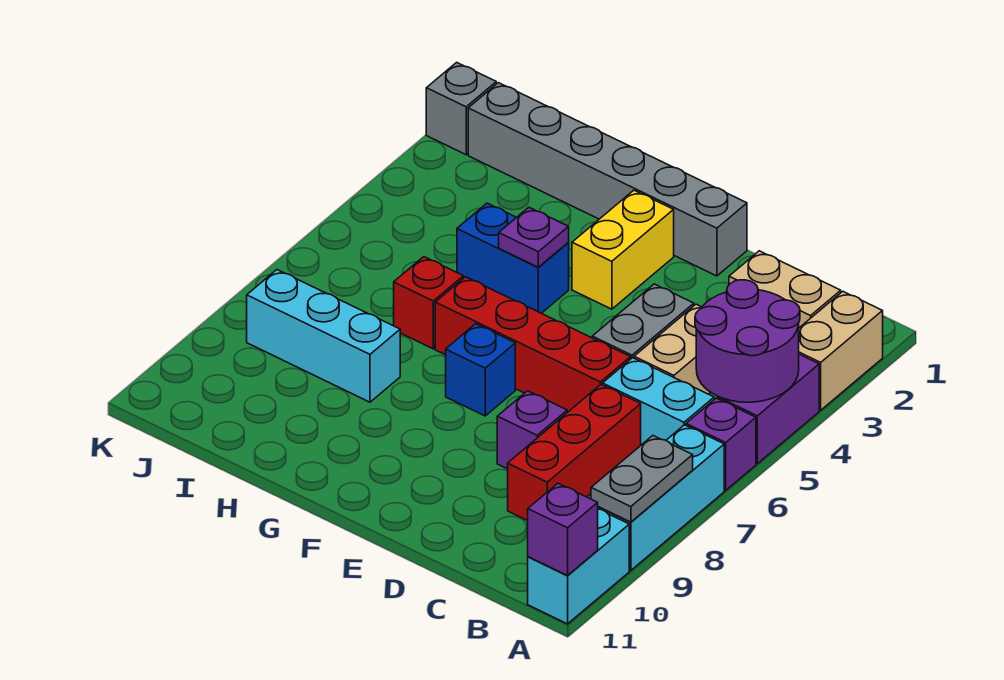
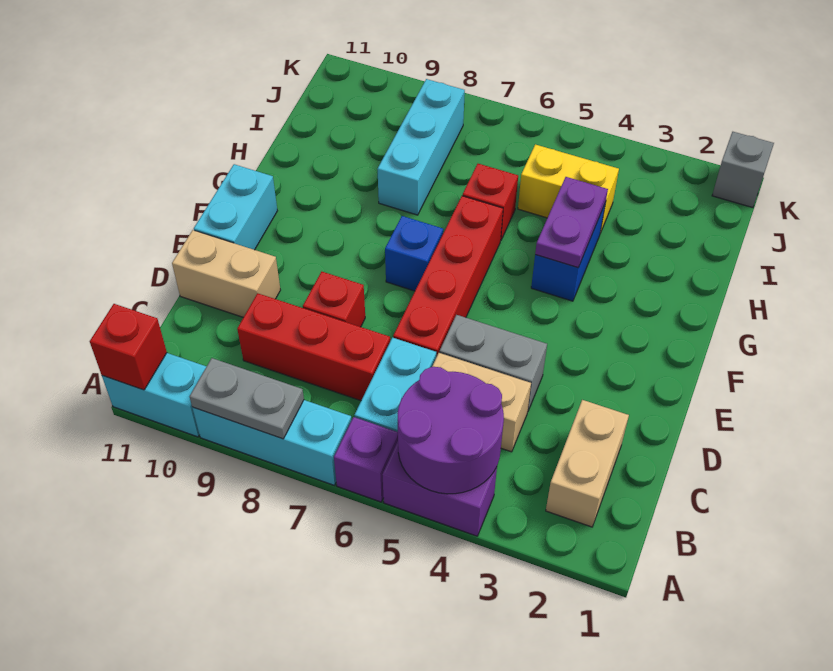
tan 1x2 brick [799,291,883,410] -> tan 1x2 brick moved to [172,230,280,317]
purple 1x1 brick [528,483,598,576] -> red 1x1 brick [90,304,167,390]
purple 1x1 brick [497,391,567,469] -> red 1x1 brick [303,272,365,327]
grey 1x6 brick [468,83,747,276] -> none
none -> cyan 1x2 brick [194,164,277,250]
yellow 1x2 brick [572,190,674,309] -> yellow 1x2 brick moved to [518,144,619,233]
purple 1x1 plate [499,207,569,267] -> purple 1x2 plate [535,177,608,268]

